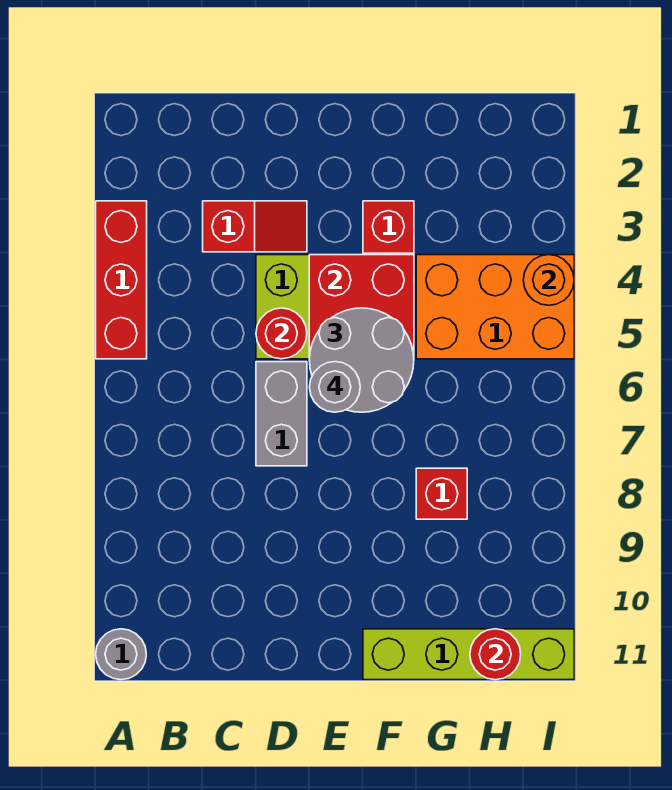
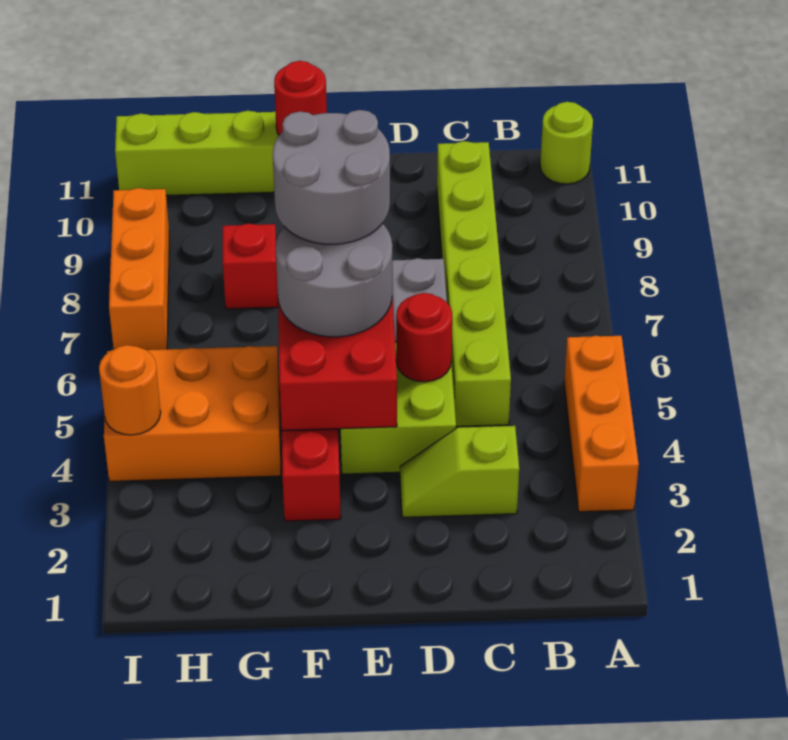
red 1x3 brick [96,201,147,359] -> orange 1x3 brick [564,336,639,512]
grey 1x1 round brick [96,629,146,680] -> lime 1x1 round brick [540,102,593,184]
red 1x2 slope [203,201,307,252] -> lime 1x2 slope [400,426,519,517]
none -> lime 1x6 brick [437,141,511,427]
grey 1x1 round brick [310,362,360,412] -> grey 2x2 round brick [273,110,390,244]
red 1x1 round brick [470,629,521,680] -> red 1x1 round brick moved to [274,61,327,135]
none -> orange 1x3 brick [109,188,169,350]

